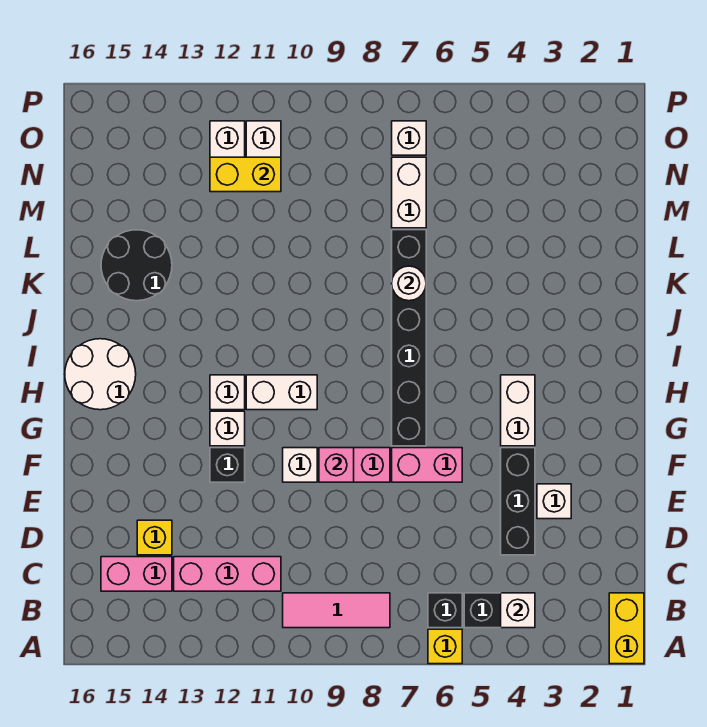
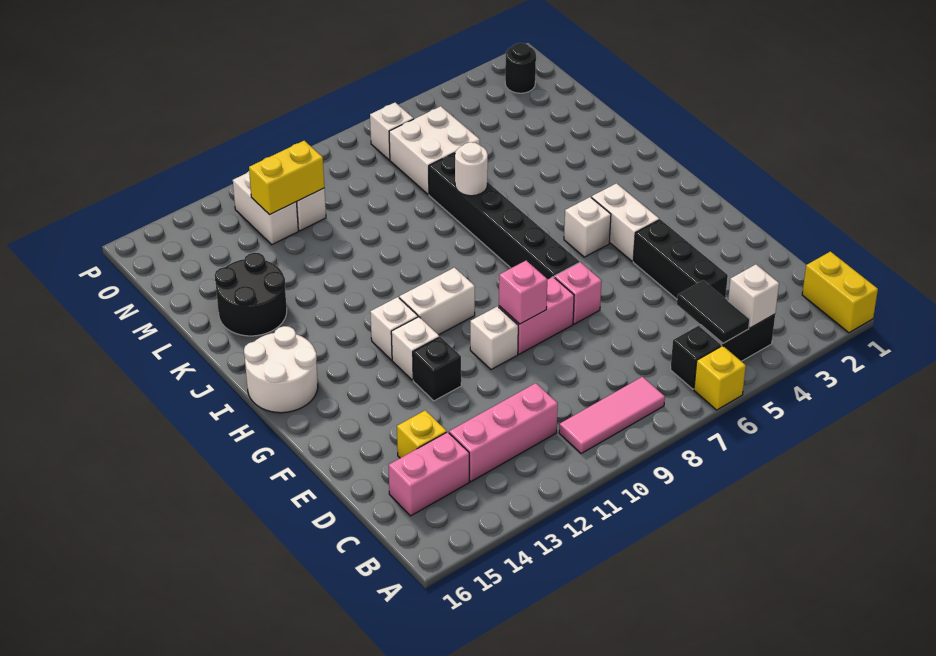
none -> black 1x2 tile [677,280,750,343]
white 1x1 brick [537,484,571,519] -> white 1x1 brick moved to [564,197,611,257]
pink 1x2 brick [392,448,462,482] -> pink 1x1 brick [554,262,602,324]
white 1x2 brick [392,157,426,228] -> white 2x2 brick [389,106,480,194]
none -> black 1x1 round brick [505,43,536,93]

